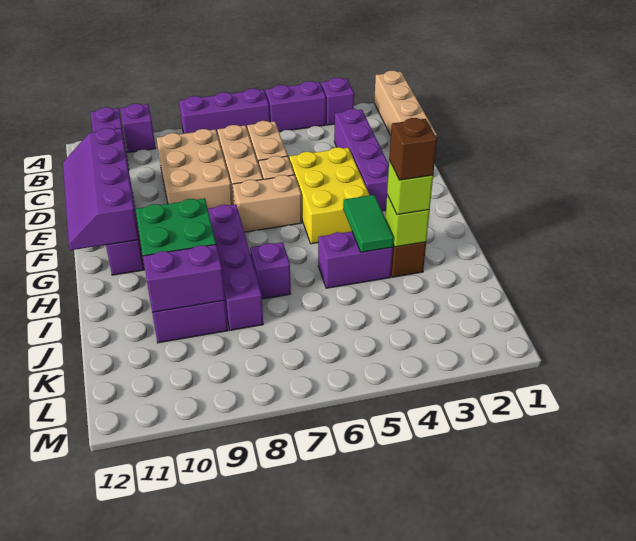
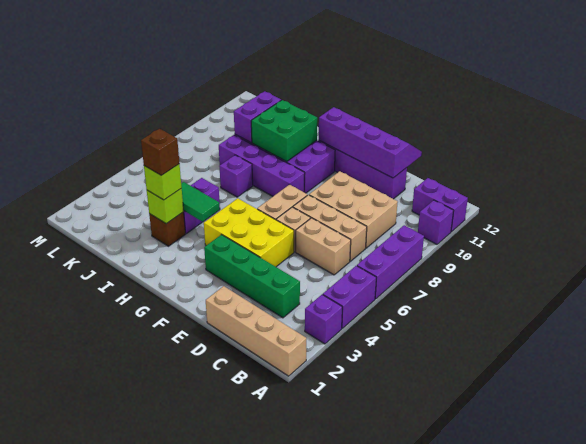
purple 1x4 brick [334,109,389,211] -> green 1x4 brick [204,235,300,318]

